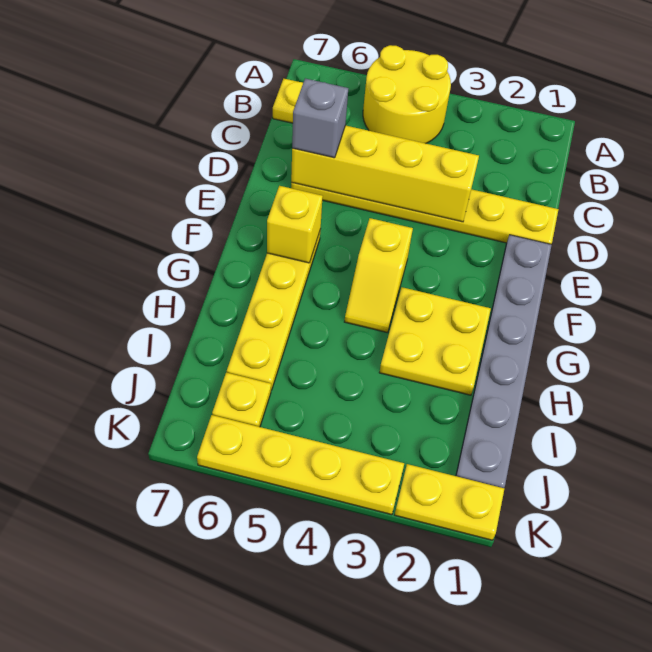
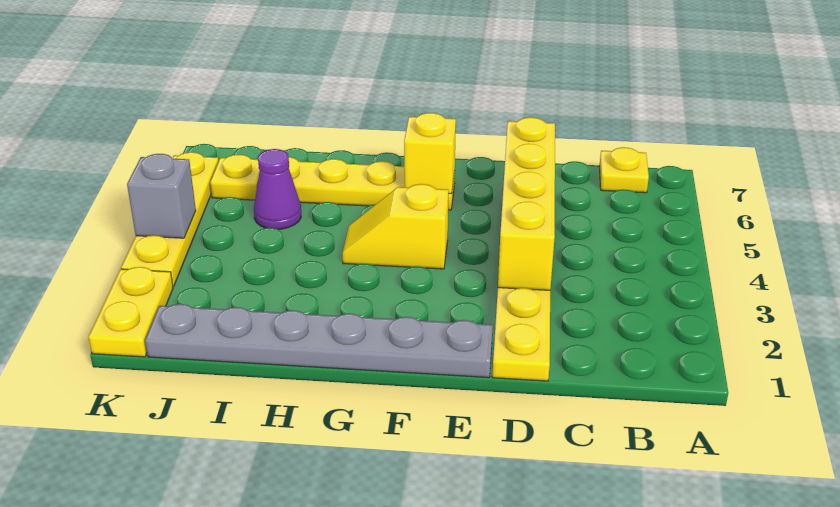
yellow 2x2 round brick [363,45,451,143] -> none
grey 1x1 brick [292,79,348,158] -> grey 1x1 brick moved to [127,154,196,238]
yellow 2x2 plate [379,287,491,395] -> none
none -> purple 1x1 cone [254,149,301,229]

